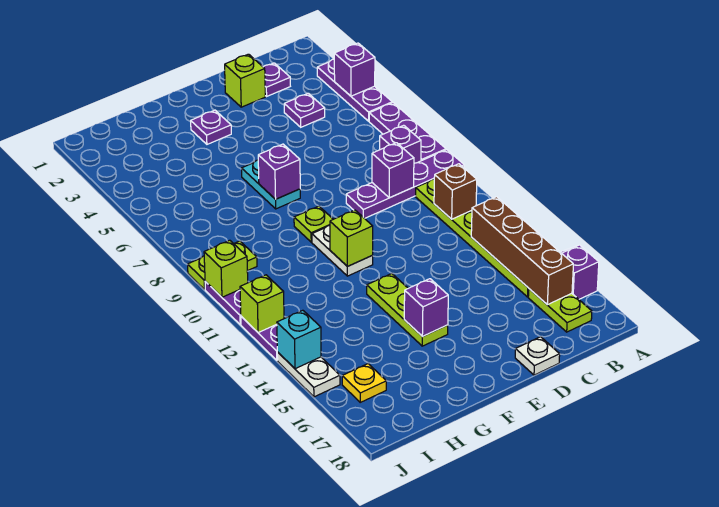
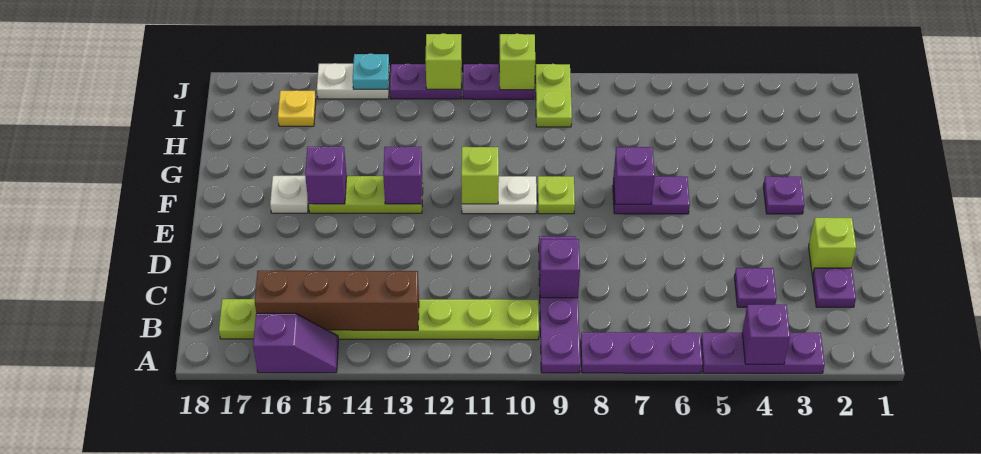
purple 1x1 brick [380,125,421,163] -> purple 1x1 brick moved to [383,147,422,204]
brown 1x1 brick [434,164,477,219] -> none
white 1x1 plate [515,337,560,375] -> white 1x1 plate moved to [270,176,308,213]
cyan 1x2 plate [242,160,300,209] -> purple 1x2 plate [613,176,690,214]
cyan 1x1 brick [277,310,321,369] -> cyan 1x1 plate [353,53,389,89]

